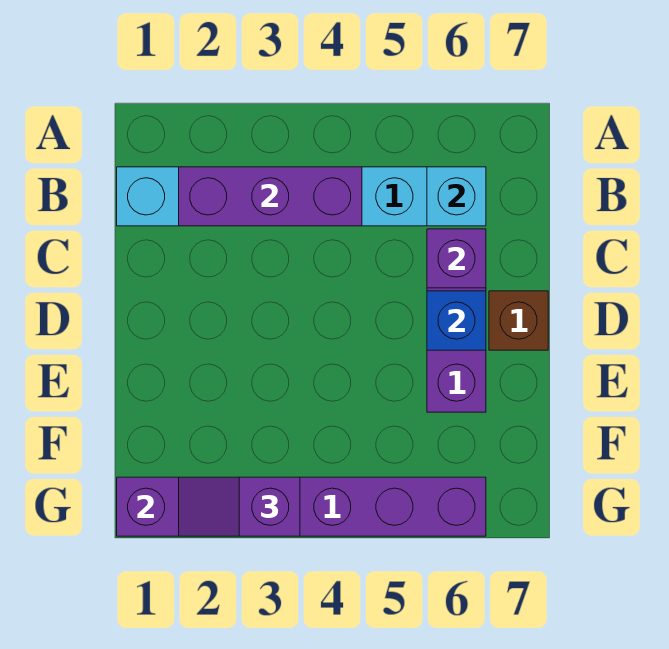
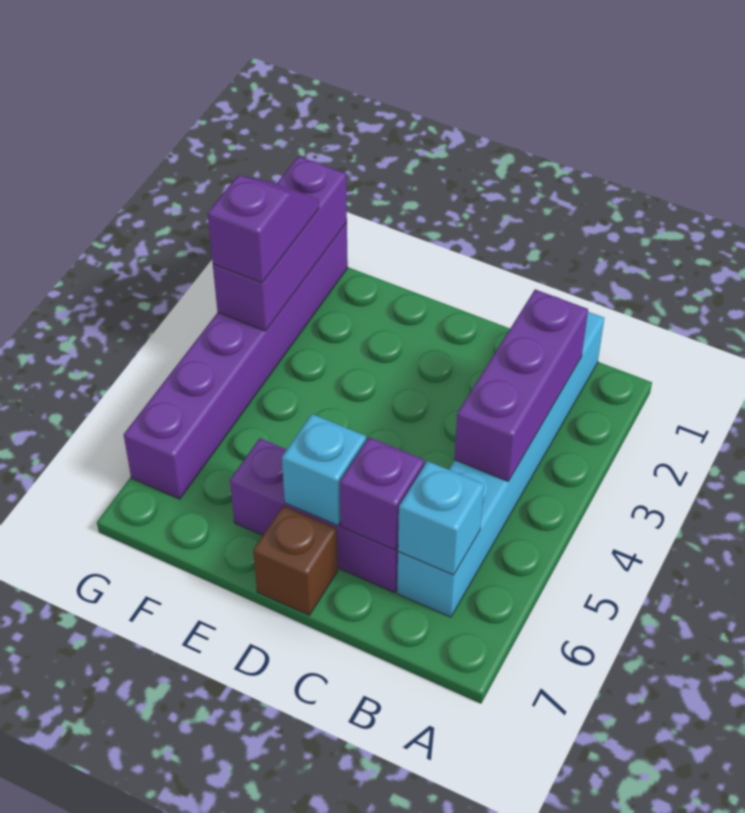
blue 1x1 brick [427,291,486,350] -> cyan 1x1 brick [282,414,366,525]

